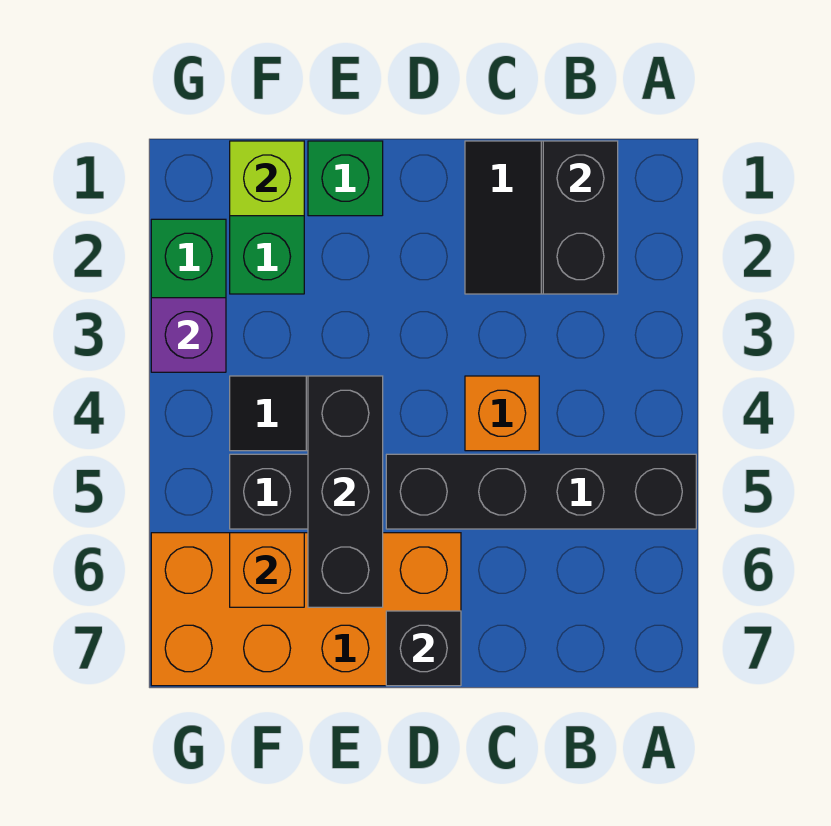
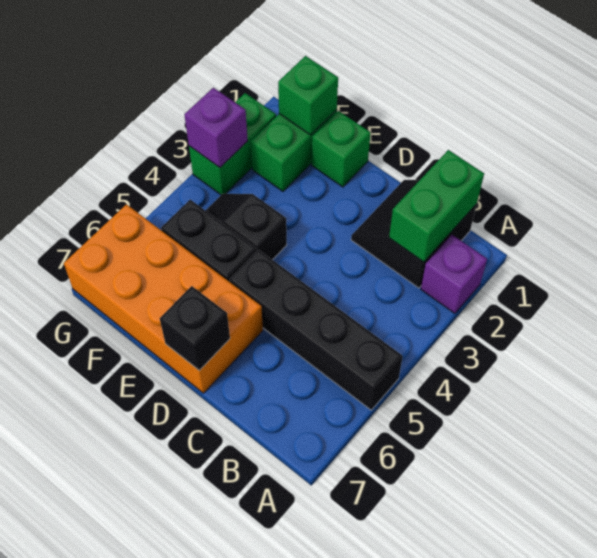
none -> purple 1x1 brick [421,235,487,313]
black 1x2 brick [543,141,618,294] -> green 1x2 brick [389,150,484,262]
orange 1x1 brick [465,376,539,451] -> none
black 1x3 brick [308,376,383,607] -> none
lime 1x1 brick [230,141,304,216] -> green 1x1 brick [278,56,338,135]
orange 1x1 brick [230,533,304,607] -> none

